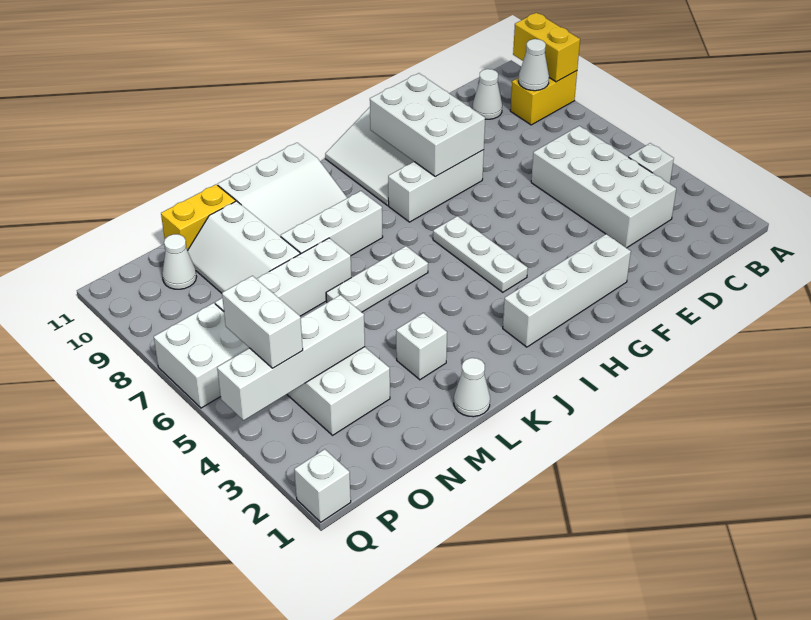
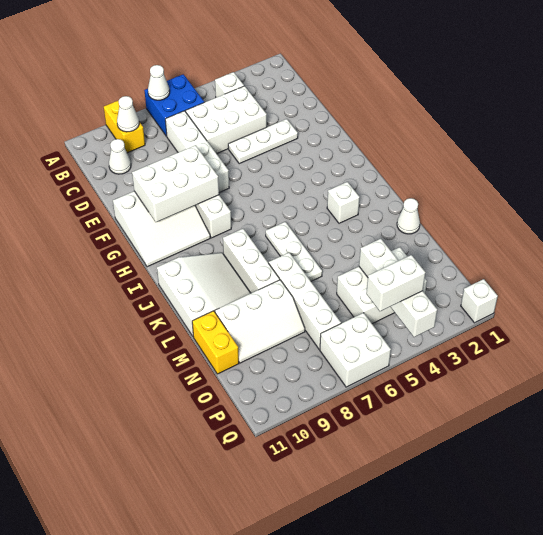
none -> blue 2x2 brick [144,74,204,136]
yellow 1x2 brick [513,13,580,82] -> none
white 2x4 brick [531,126,676,248] -> white 2x3 brick [186,86,267,154]
white 1x4 brick [503,234,631,347] -> white 1x4 brick moved to [165,111,229,193]
white 1x3 plate [433,216,528,292] -> white 1x3 plate moved to [228,119,298,164]
white 1x1 brick [396,313,447,380] -> white 1x1 brick moved to [327,182,360,223]
white 1x1 cone [162,234,197,289] -> white 1x1 cone moved to [148,65,170,100]

